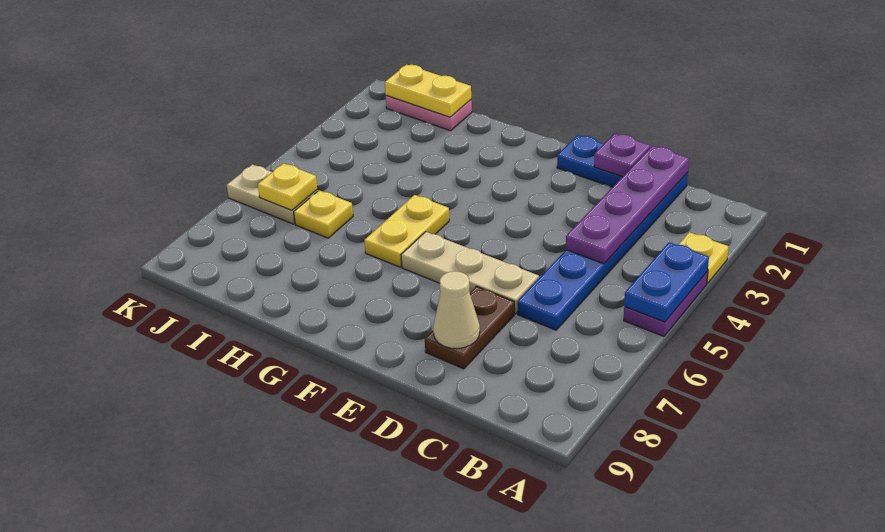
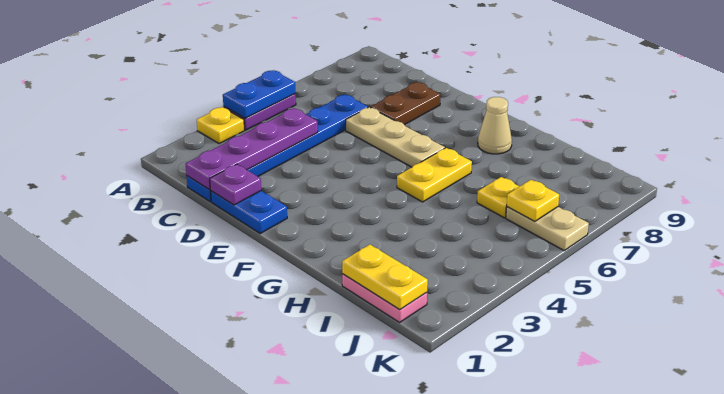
tan 1x1 cone [433,271,480,349] -> tan 1x1 cone moved to [478,97,512,154]

